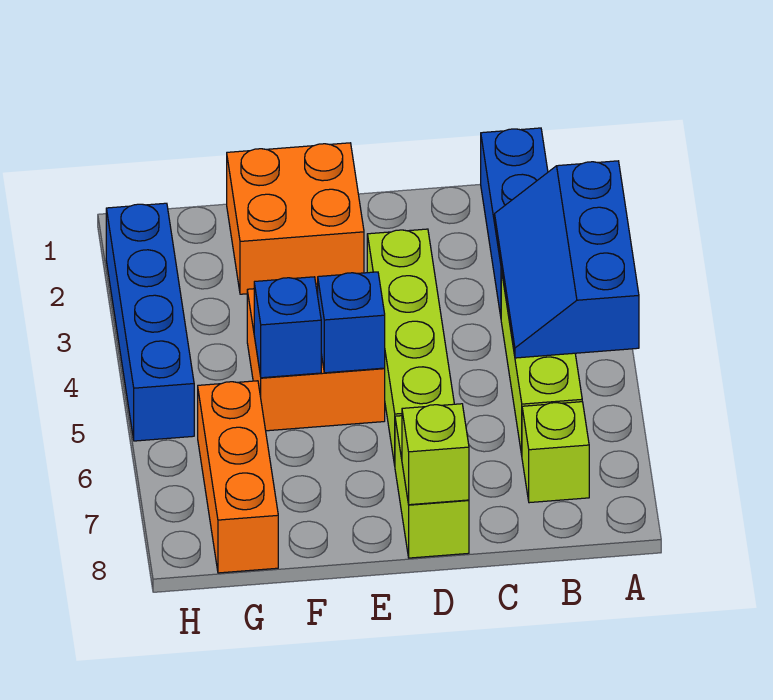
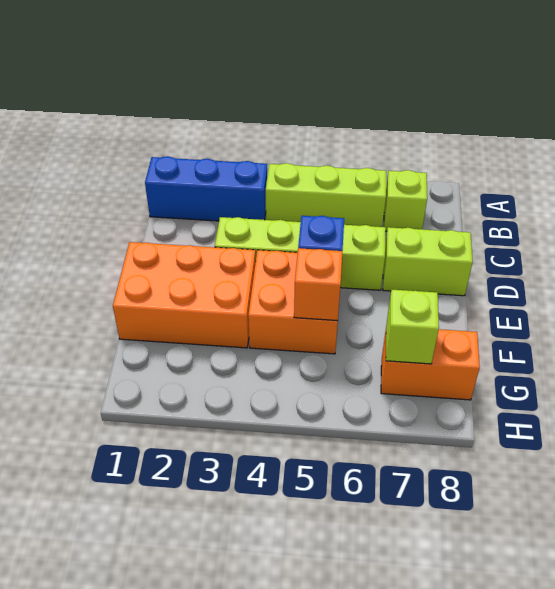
blue 2x3 slope [495,161,639,358] -> none
lime 1x1 brick [402,404,469,505] -> lime 1x1 brick moved to [386,290,439,364]
orange 2x2 brick [227,143,364,294] -> orange 2x3 brick [113,242,256,348]
blue 1x1 brick [254,277,321,378] -> orange 1x1 brick [294,248,342,321]
orange 1x3 brick [198,381,278,573] -> orange 1x2 brick [381,329,480,400]
blue 1x4 brick [106,203,194,441] -> none

